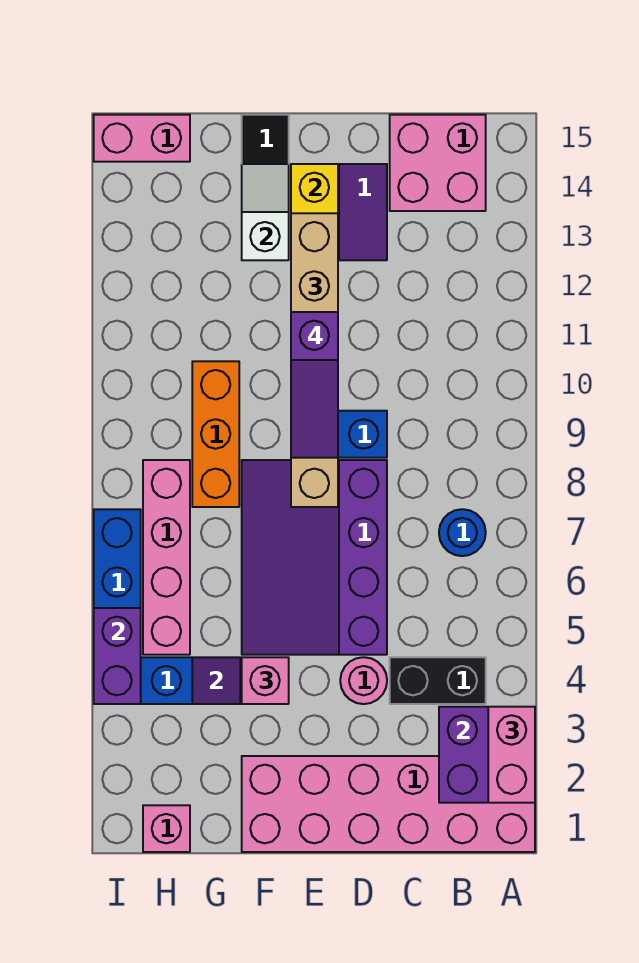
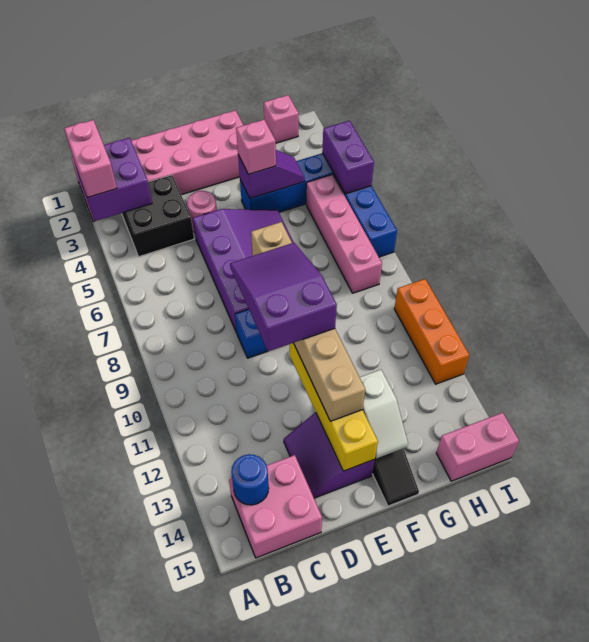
black 1x2 brick [390,657,486,704] -> black 2x2 brick [122,175,194,257]
blue 1x1 round brick [439,509,486,556] -> blue 1x1 round brick moved to [231,454,269,505]
purple 1x3 slope [291,312,338,458] -> purple 2x3 slope [230,243,337,351]
orange 1x3 brick [192,361,239,507] -> orange 1x3 brick moved to [394,279,469,384]

